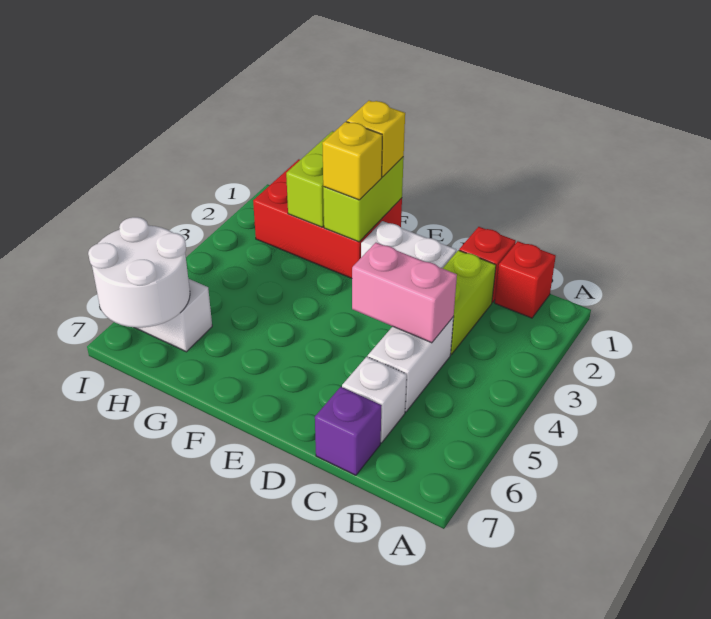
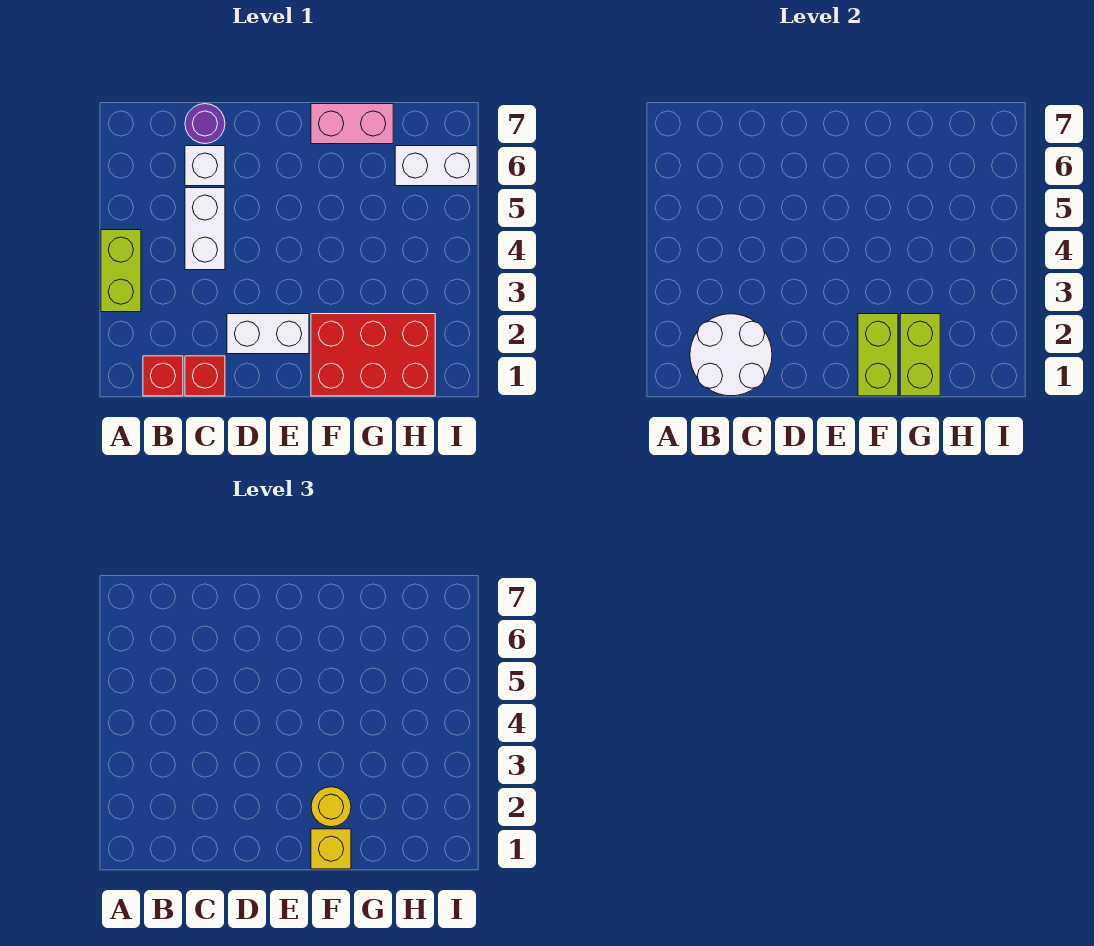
lime 1x2 brick [443,250,496,354] -> lime 1x2 brick moved to [101,230,141,312]
pink 1x2 brick [352,243,457,343] -> pink 1x2 brick moved to [311,104,393,144]
purple 1x1 brick [315,387,382,475] -> purple 1x1 round brick [185,104,225,144]
yellow 1x1 brick [322,122,382,200] -> yellow 1x1 round brick [311,787,351,827]
white 2x2 round brick [88,217,190,328] -> white 2x2 round brick moved to [690,314,772,396]

